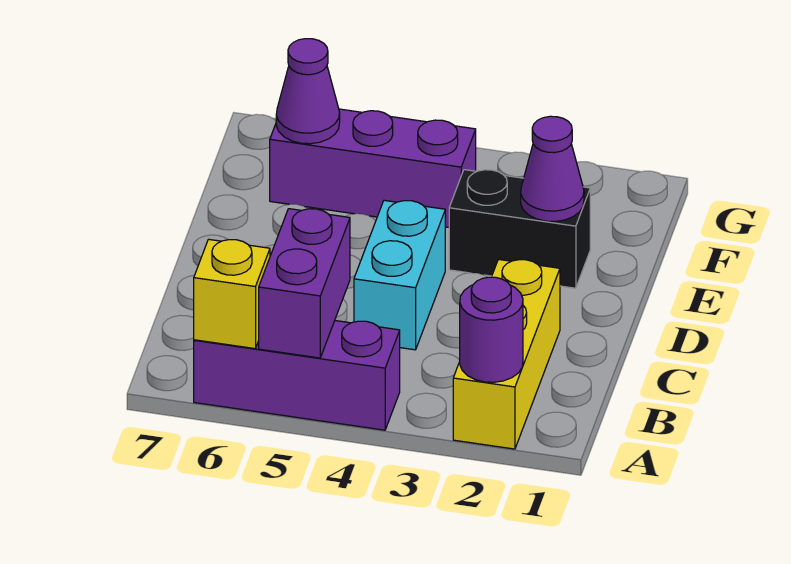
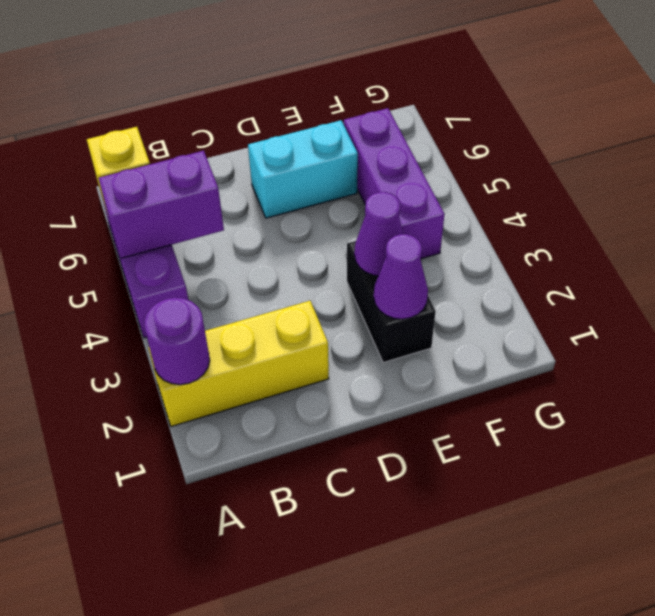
cyan 1x2 brick [354,200,445,350] -> cyan 1x2 brick moved to [248,120,358,218]
purple 1x1 cone [276,39,340,144] -> purple 1x1 cone moved to [354,192,403,276]

